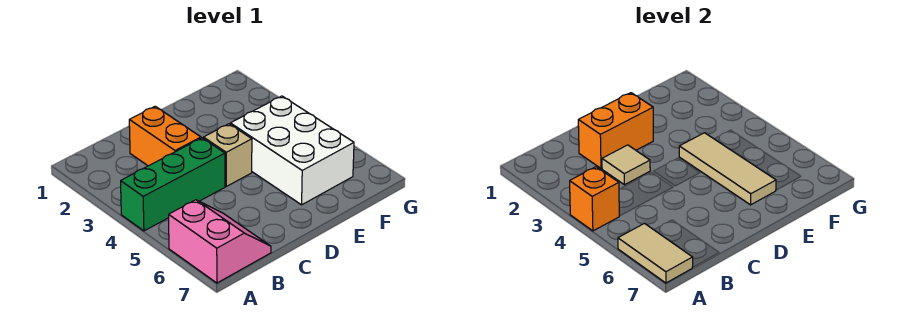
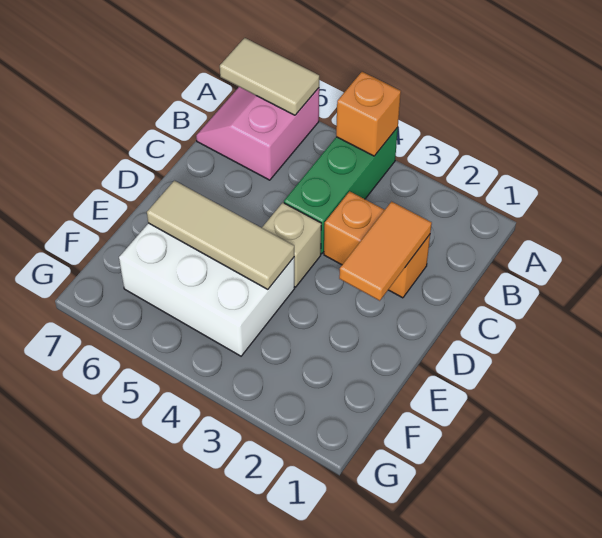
pink 2x2 slope [169,200,271,283] -> pink 2x2 slope turned to [196,87,319,180]
orange 1x2 brick [578,93,653,168] -> orange 1x2 tile [339,202,432,301]
tan 1x1 tile [602,145,650,185] -> none

